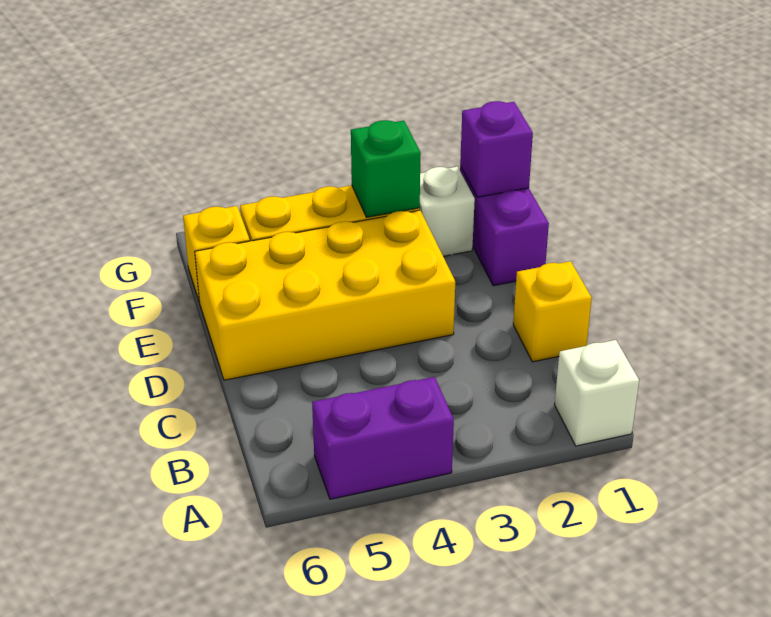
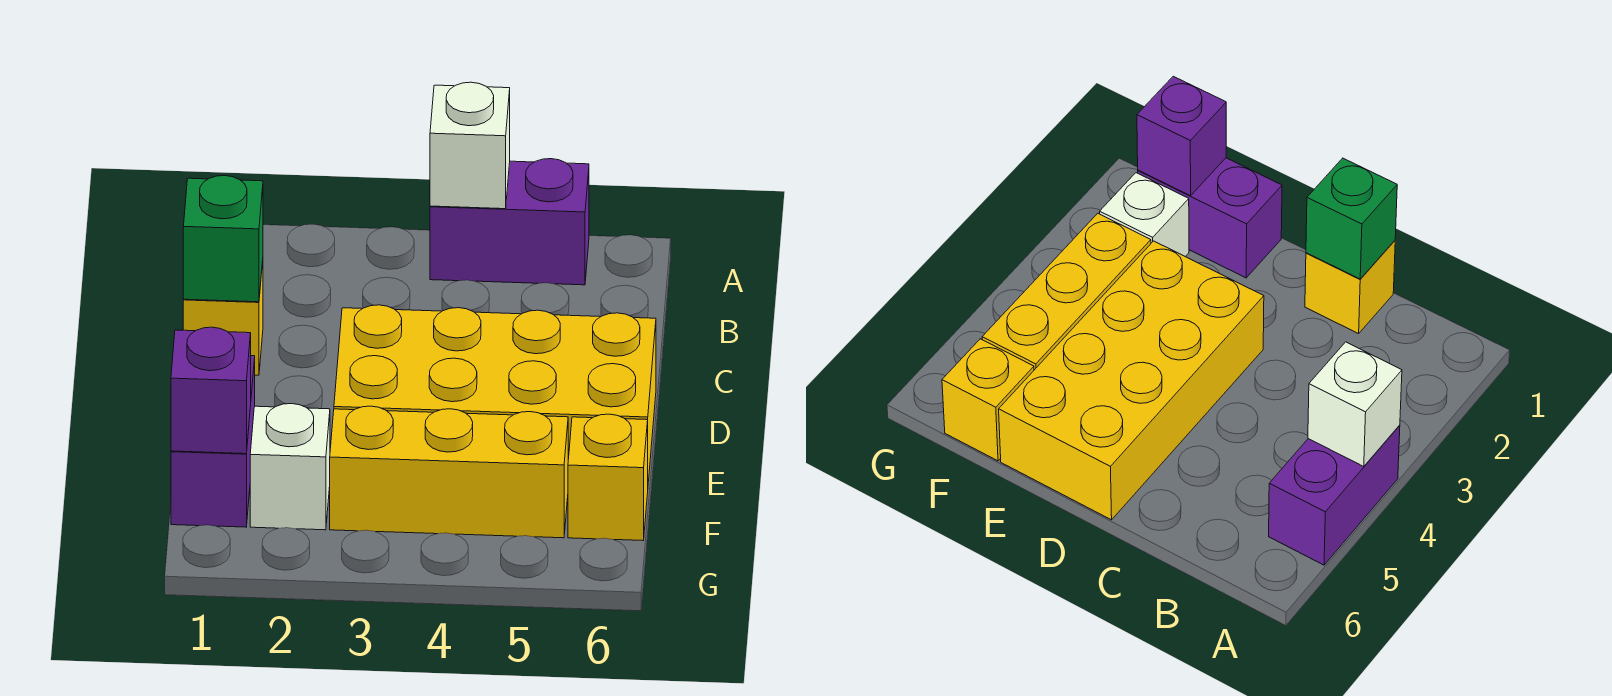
white 1x1 brick [554,340,639,446] -> white 1x1 brick moved to [430,82,510,209]
green 1x1 brick [351,120,421,217] -> green 1x1 brick moved to [183,176,263,302]

